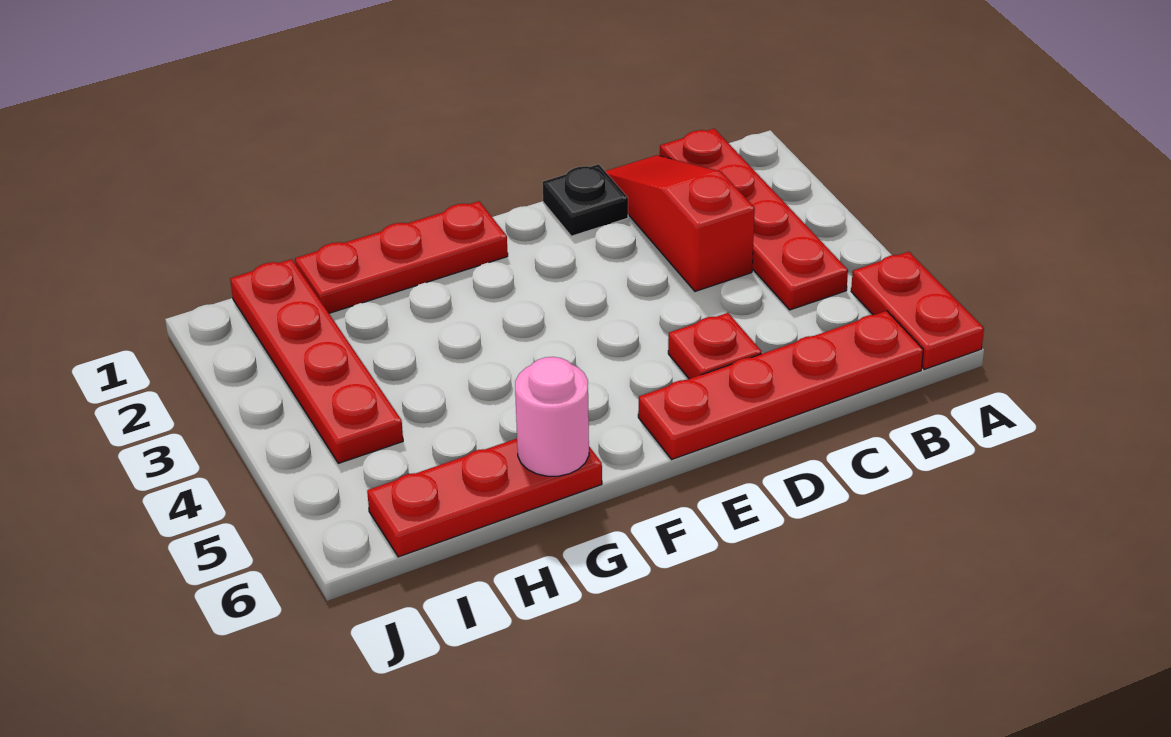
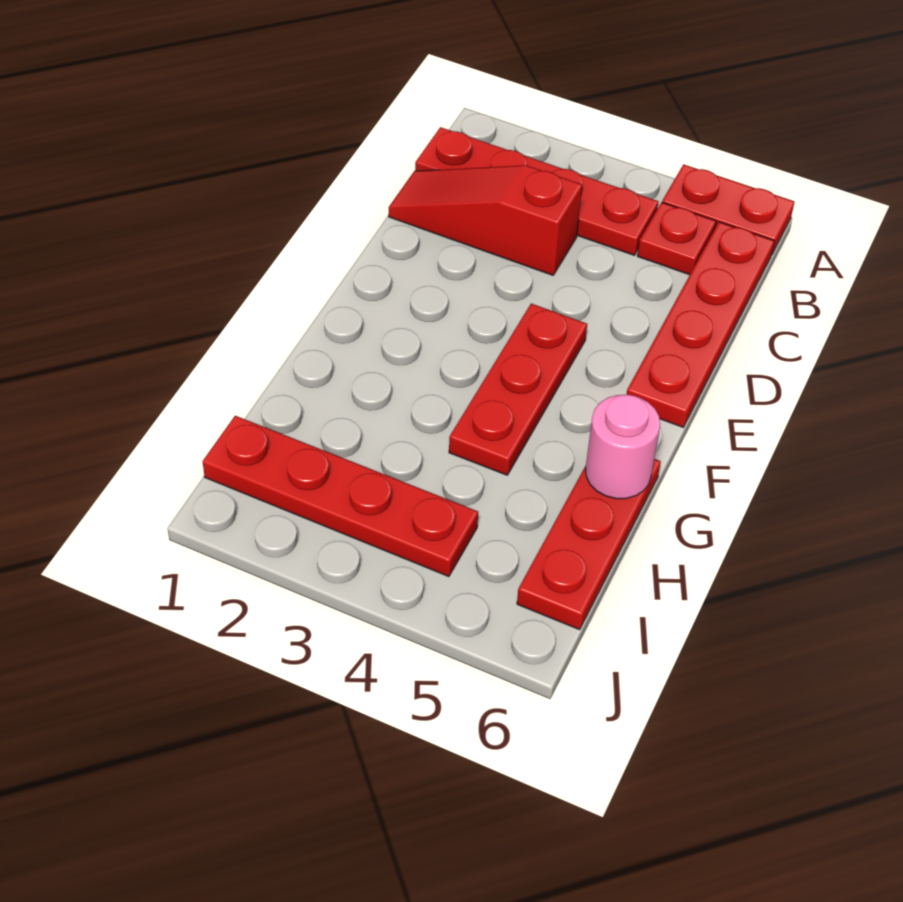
black 1x1 plate [542,164,628,236] -> none
red 1x1 plate [668,313,762,379] -> red 1x1 plate moved to [637,202,716,275]
red 1x3 plate [295,201,508,313] -> red 1x3 plate moved to [449,304,587,475]

